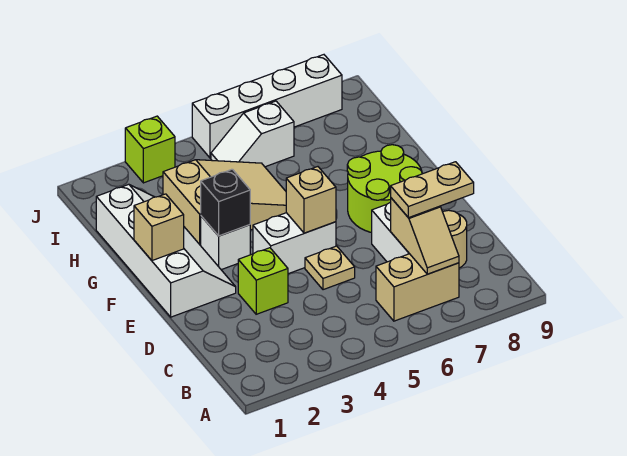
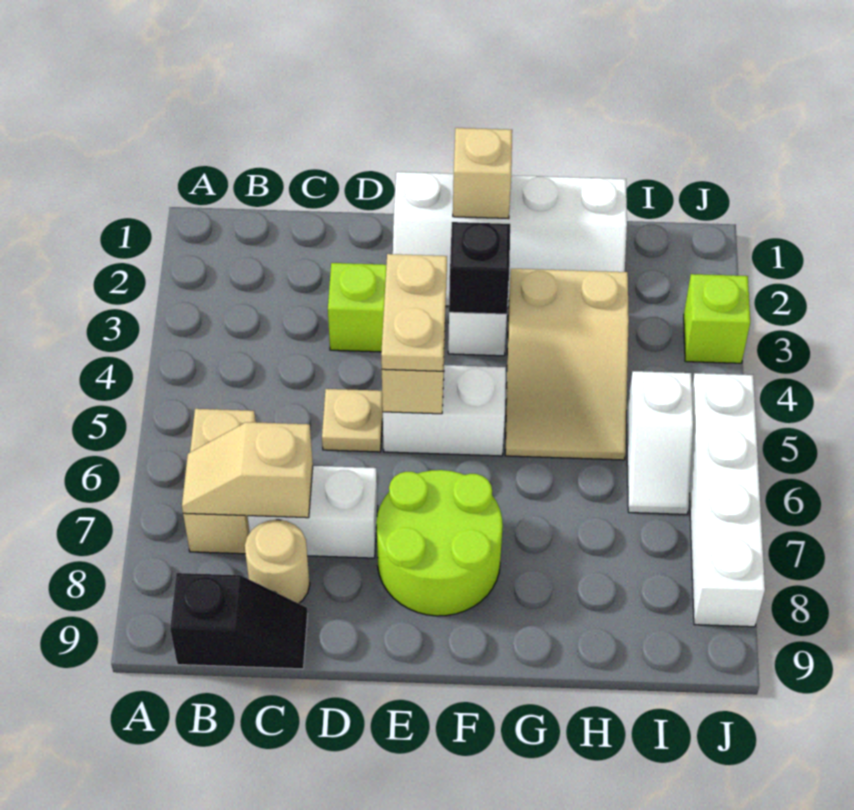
none -> black 1x2 slope [170,573,308,669]
tan 1x2 plate [391,162,474,218] -> tan 1x2 plate moved to [381,254,447,371]
white 1x2 brick [253,213,336,274] -> white 1x2 brick turned to [383,365,506,456]
white 1x2 slope [211,101,294,167] -> white 1x2 slope turned to [627,371,693,514]

